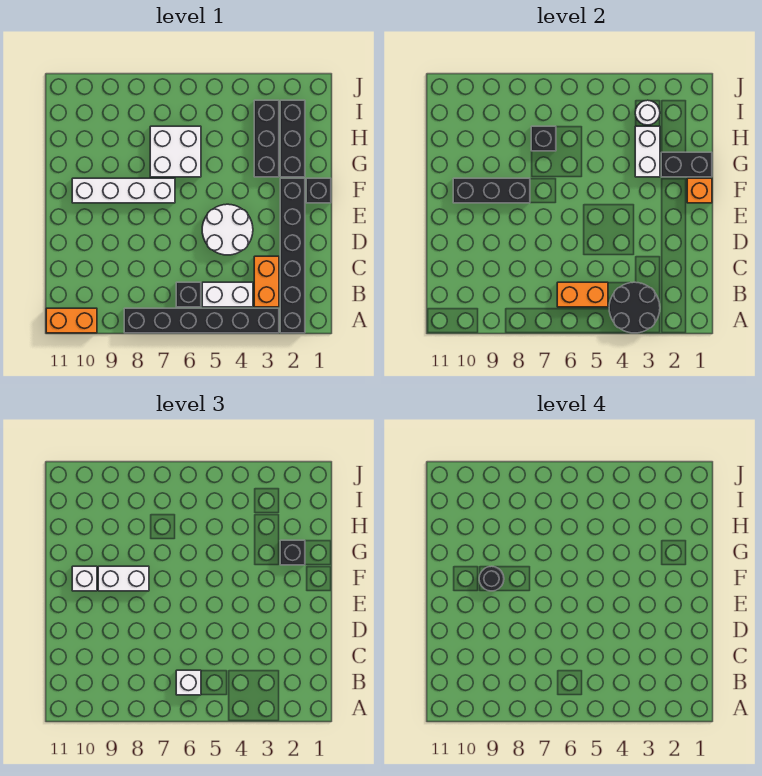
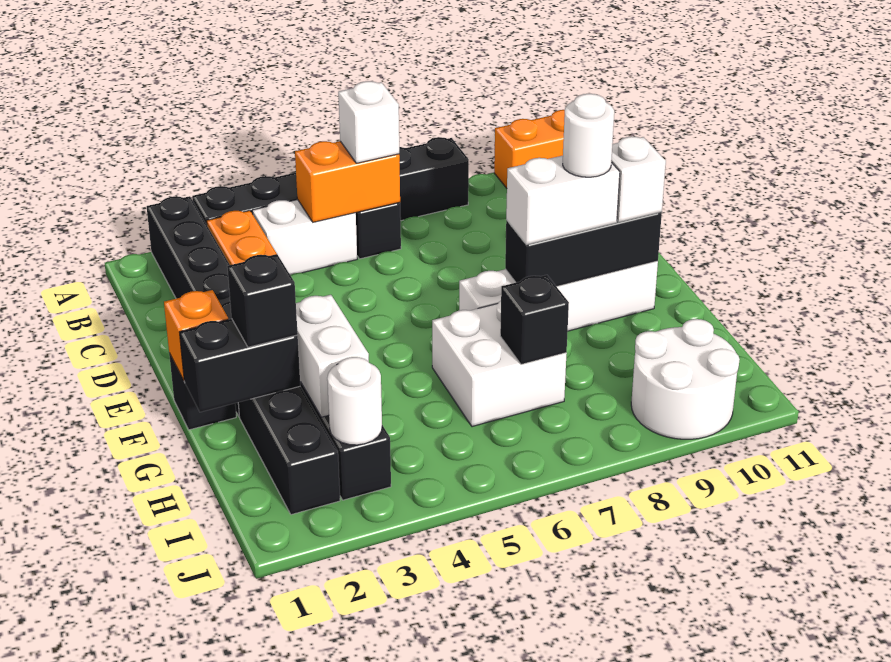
black 2x2 round brick [609,282,660,333] -> none
white 2x2 round brick [202,204,253,255] -> white 2x2 round brick moved to [631,319,740,439]
black 1x1 round brick [479,566,504,591] -> white 1x1 round brick [563,94,614,177]

